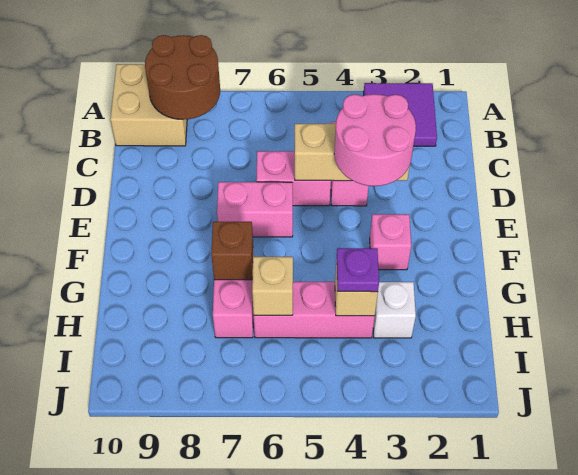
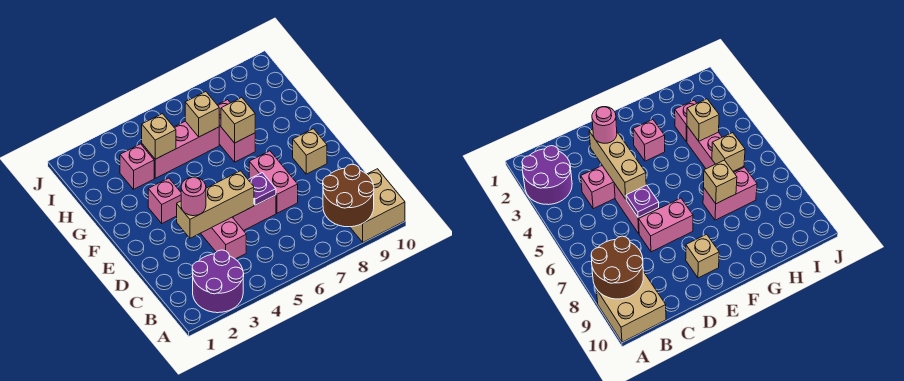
purple 2x2 tile [364,83,437,146] -> purple 2x2 round brick [192,250,244,313]
pink 2x2 round brick [334,94,416,186] -> pink 1x1 round brick [181,177,206,216]
pink 1x2 brick [217,182,293,237] -> pink 1x2 brick turned to [249,151,298,213]
none -> tan 1x1 brick [293,129,327,174]
brown 1x1 brick [211,222,253,280] -> tan 1x1 brick [221,97,255,143]
white 1x1 brick [373,282,416,338] -> pink 1x1 brick [120,144,154,189]
purple 1x1 plate [337,248,379,292] -> purple 1x1 plate moved to [249,173,276,205]

